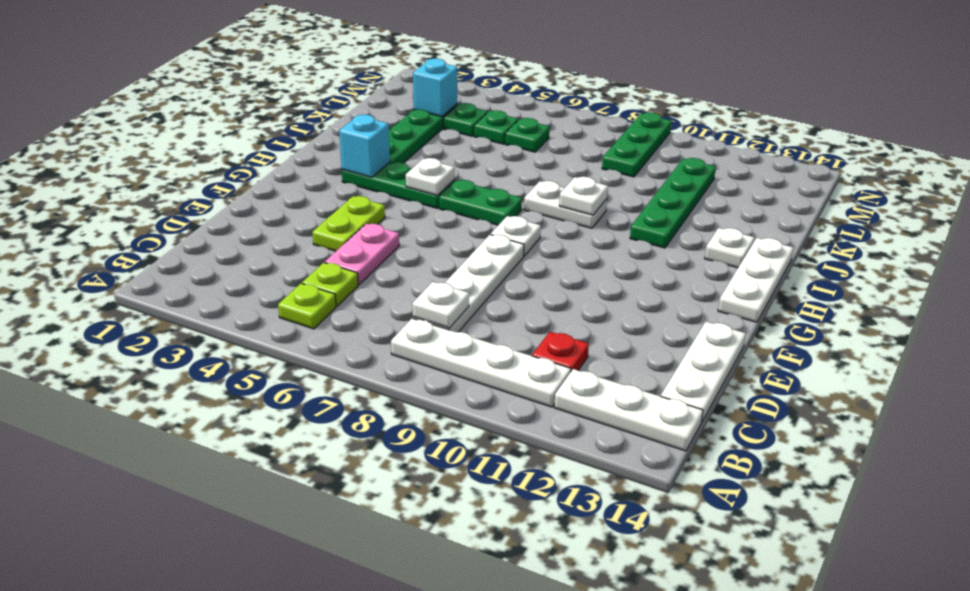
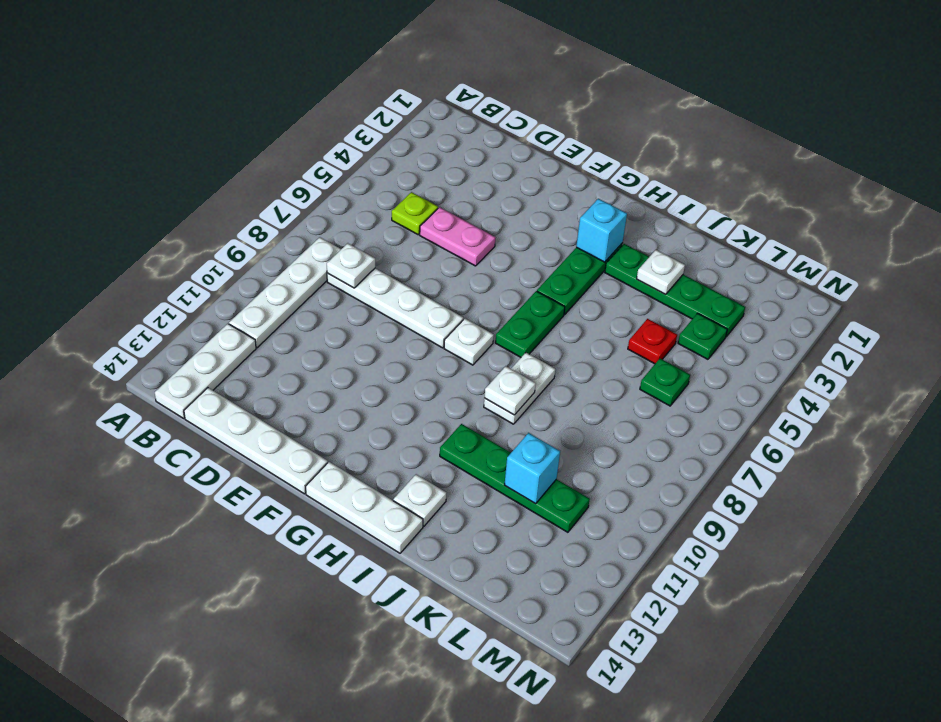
lime 1x1 plate [278,283,336,329] -> none
red 1x1 plate [532,332,589,371] -> red 1x1 plate moved to [628,319,677,364]
white 1x3 plate [661,322,746,423] -> white 1x4 plate [184,388,328,494]
lime 1x2 plate [312,196,385,251] -> none
white 1x1 plate [406,158,454,195] -> white 1x1 plate moved to [637,250,685,294]
cyan 1x1 brick [413,58,457,116] -> cyan 1x1 brick moved to [505,433,560,504]
green 1x1 plate [474,110,518,144] -> none
green 1x3 plate [602,112,672,177] -> none

